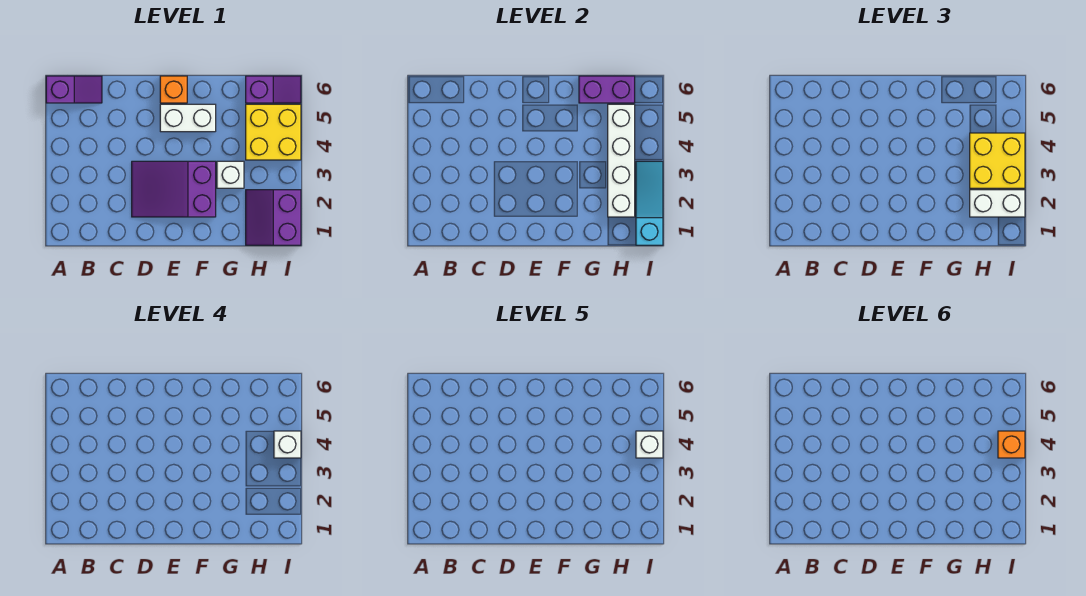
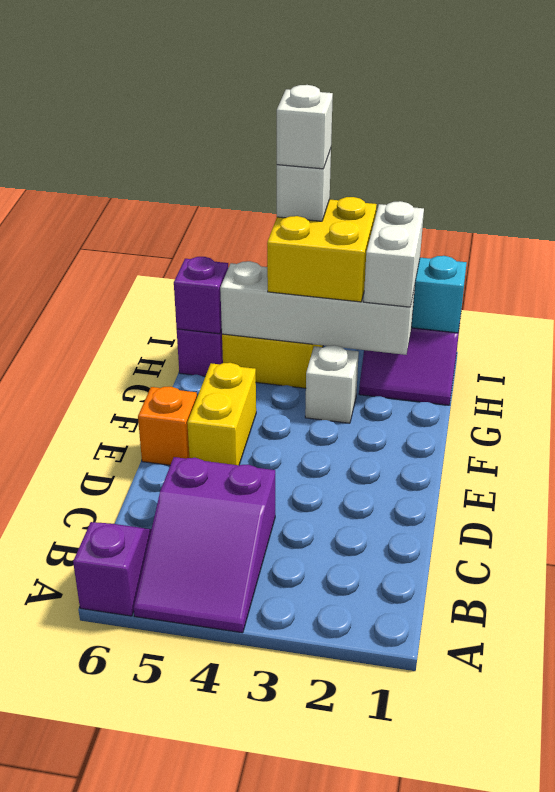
purple 2x3 slope [132,161,216,217] -> purple 2x3 slope moved to [134,457,275,633]
white 1x2 brick [160,104,216,132] -> yellow 1x2 brick [187,363,256,465]
purple 1x2 brick [579,76,635,103] -> purple 1x1 brick [174,257,228,334]
orange 1x1 brick [998,431,1025,458] -> none

